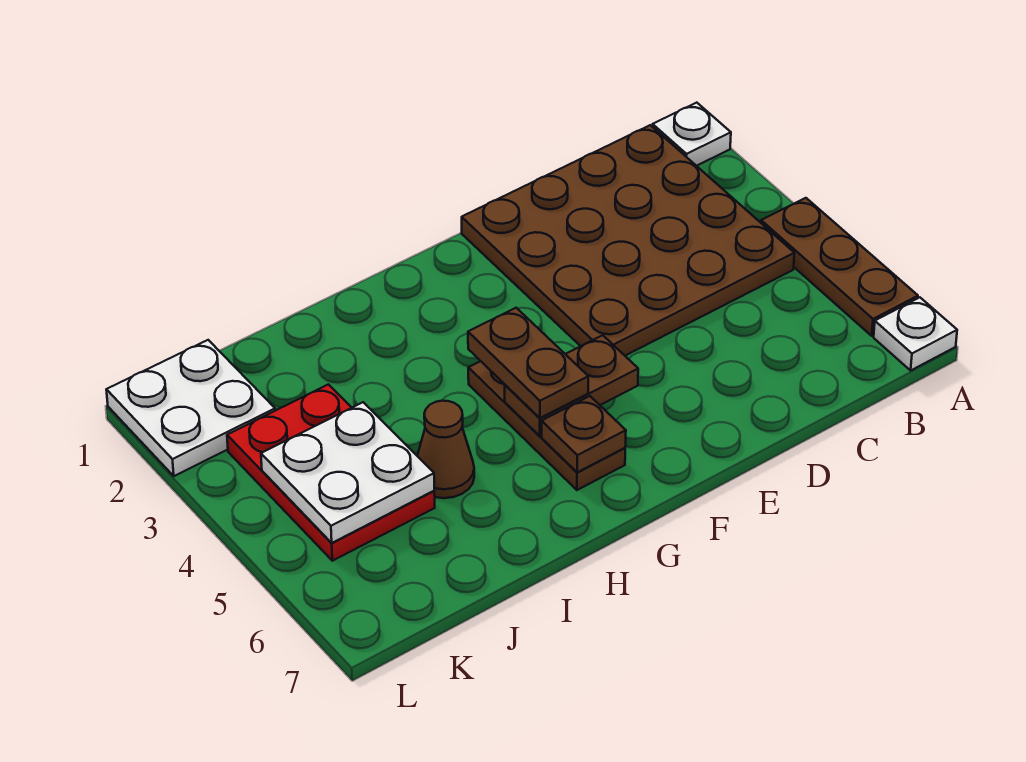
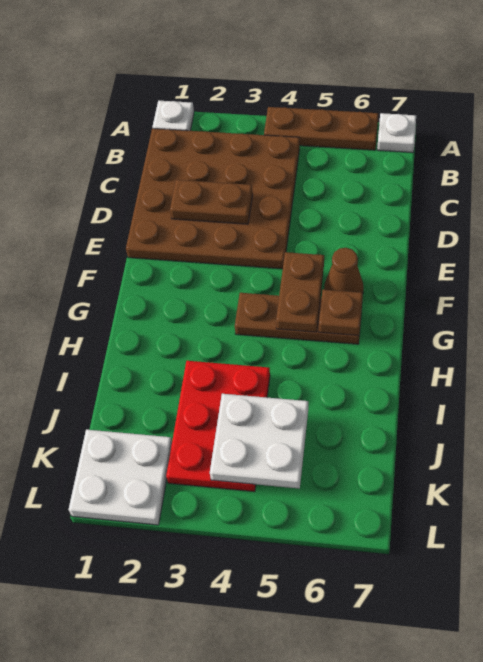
brown 1x2 plate [468,308,588,418] -> brown 1x2 plate moved to [170,180,253,224]
brown 1x1 cone [417,401,474,498] -> brown 1x1 cone moved to [324,248,363,293]
red 2x3 plate [227,384,435,561] -> red 2x3 plate turned to [166,361,270,492]

